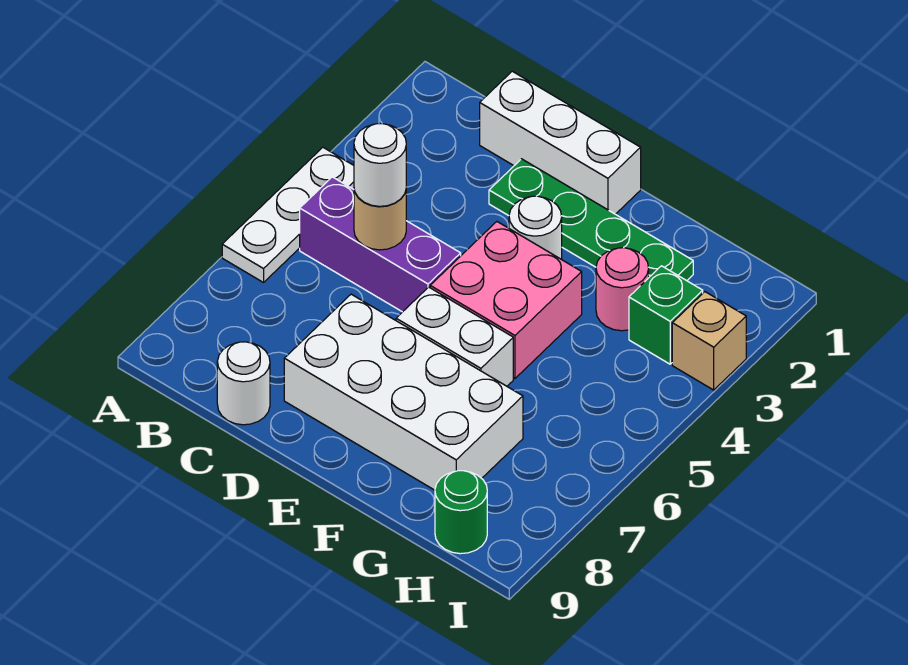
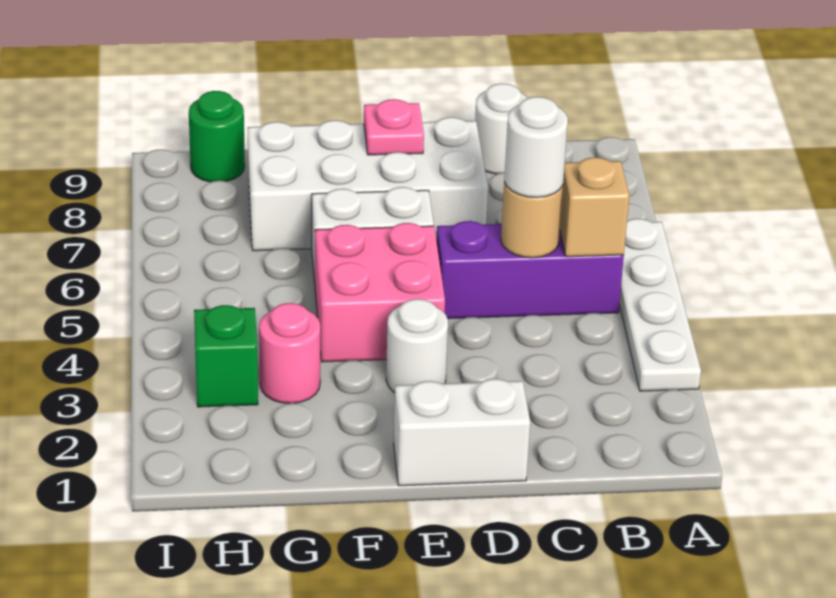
white 1x3 plate [222,147,354,282] -> white 1x4 plate [619,219,701,391]
white 1x3 brick [480,71,641,214] -> white 1x2 brick [393,379,530,486]
green 1x4 plate [489,159,693,281] -> none
none -> pink 1x1 plate [364,99,424,155]
tan 1x1 brick [672,292,746,390] -> tan 1x1 brick moved to [560,157,629,257]

